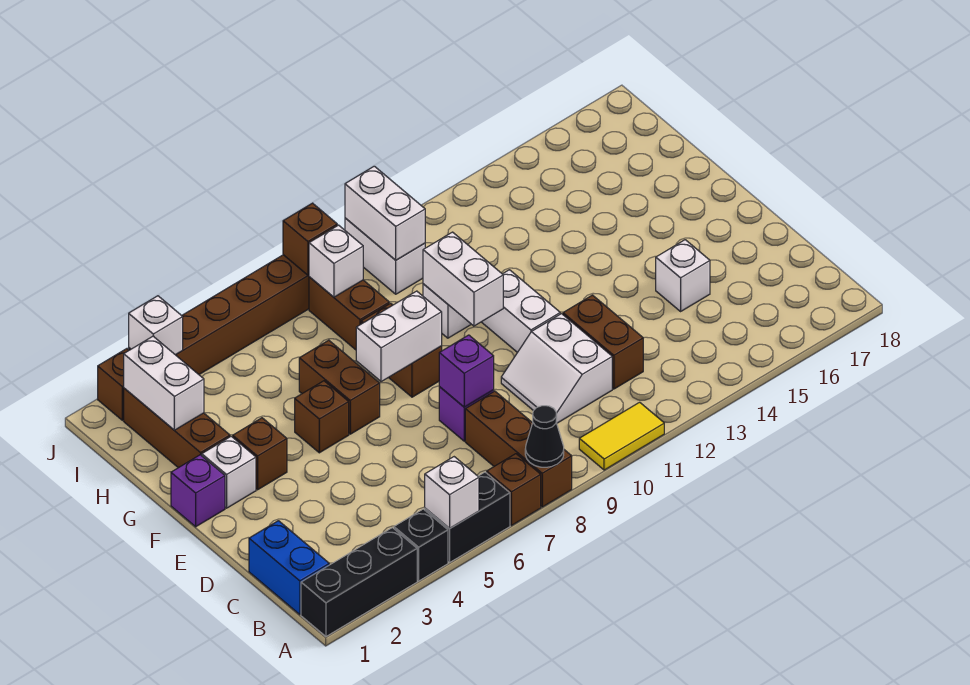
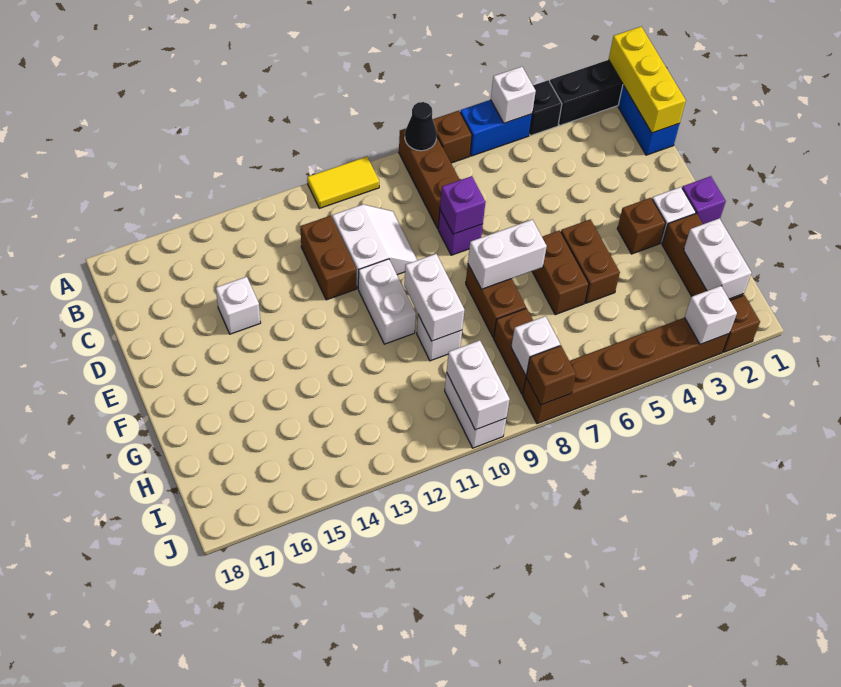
none -> yellow 1x3 brick [609,27,686,133]
black 1x2 brick [425,472,510,562] -> blue 1x2 brick [460,100,532,156]
brown 1x1 brick [295,381,349,453] -> brown 1x2 brick [561,219,620,303]

